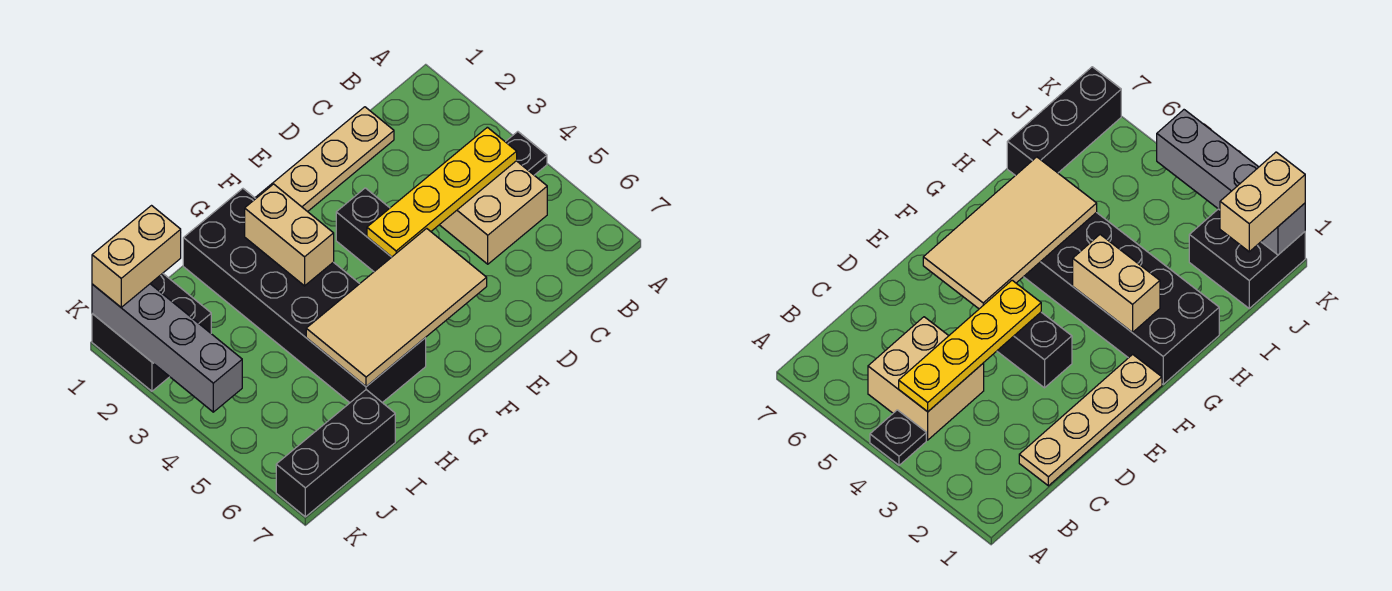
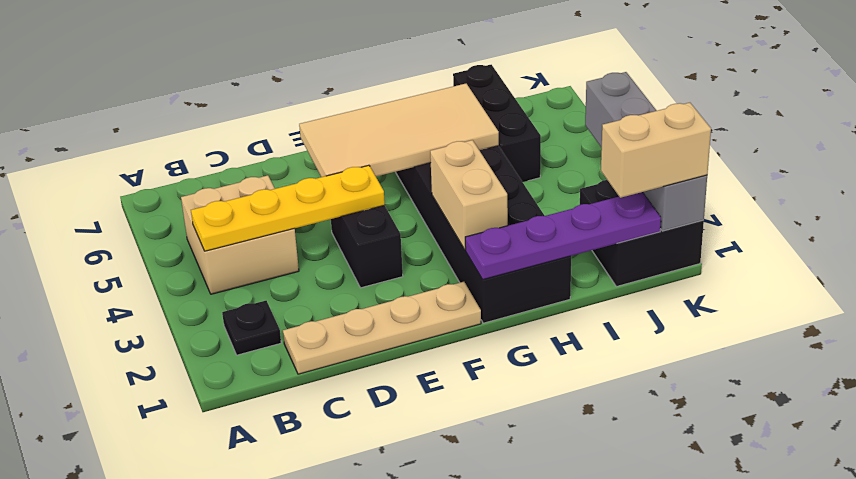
black 1x1 plate [506,132,547,175] -> black 1x1 plate moved to [222,301,281,355]
none -> purple 1x4 plate [465,192,661,279]
black 1x3 brick [276,390,395,517] -> black 1x3 brick turned to [453,65,541,182]

